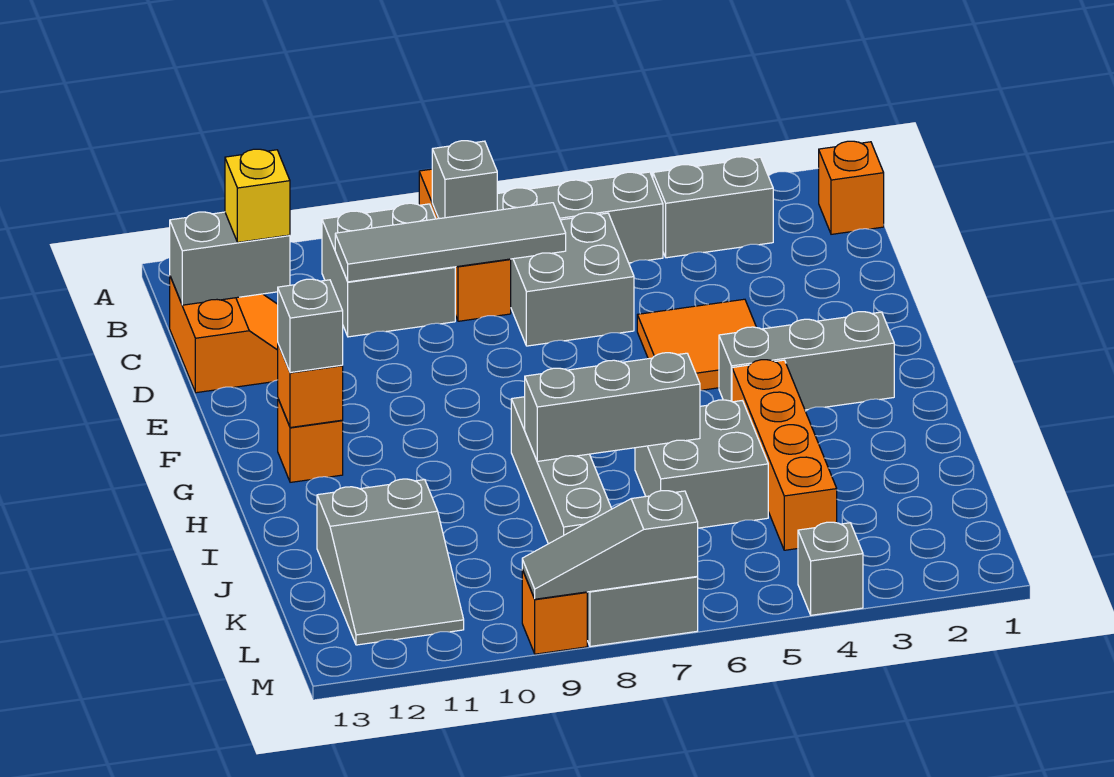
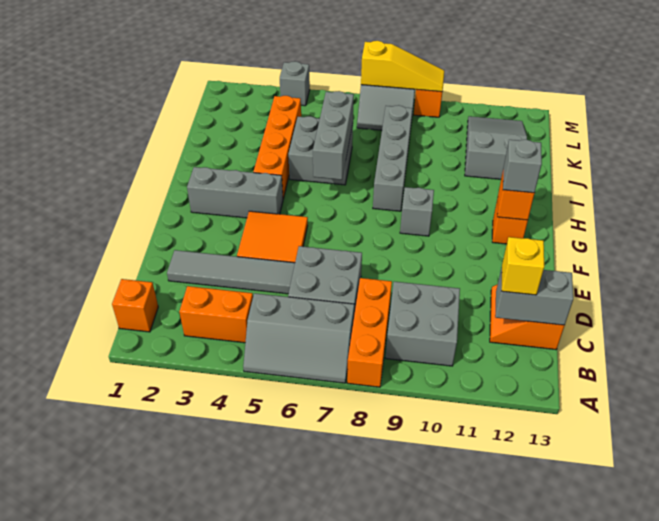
grey 1x2 brick [653,157,773,258] -> orange 1x2 brick [179,286,253,343]
grey 1x1 brick [432,141,497,219] -> grey 1x1 brick moved to [400,187,434,236]
grey 1x4 tile [335,203,566,282] -> grey 1x4 tile moved to [167,250,295,294]
grey 1x3 brick [525,353,700,461] -> grey 1x3 brick turned to [313,91,354,180]
grey 1x3 slope [522,491,698,599] -> yellow 1x3 slope [361,41,444,92]

